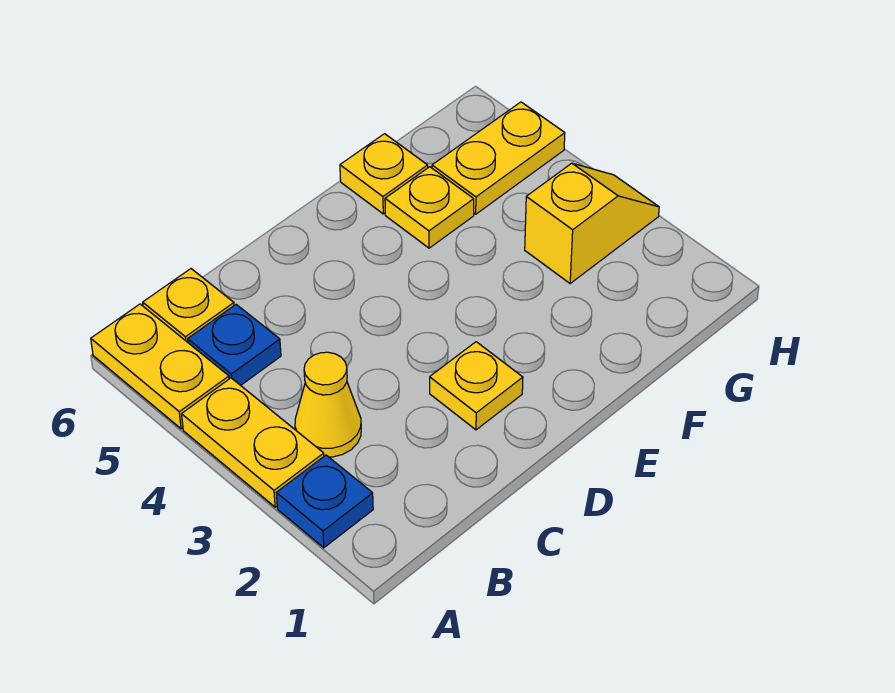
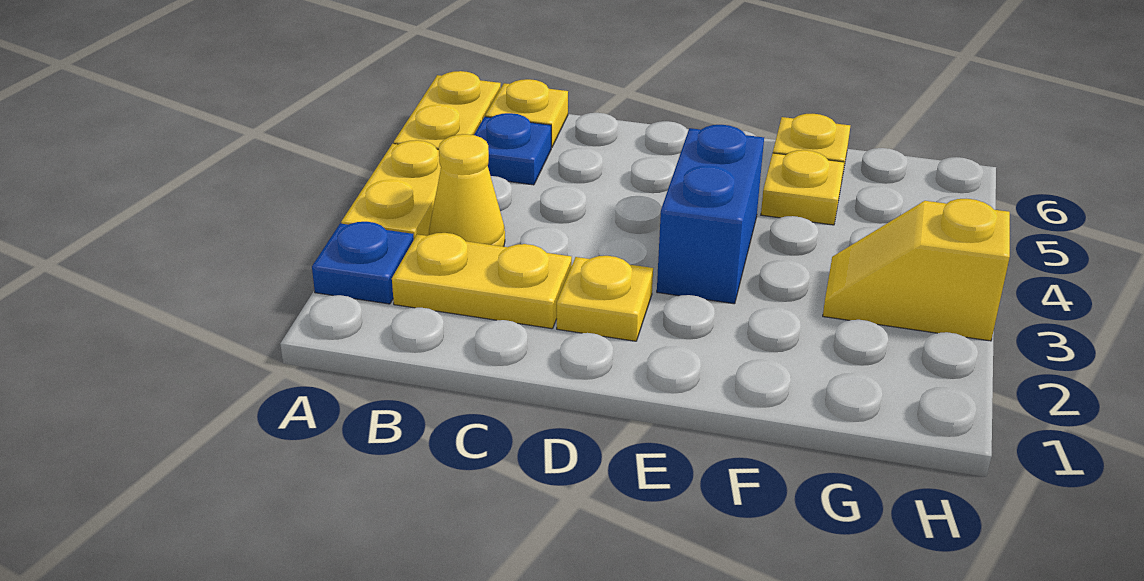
none -> blue 1x2 brick [657,125,764,304]
yellow 1x2 slope [525,163,659,283] -> yellow 1x2 slope turned to [823,199,1010,341]
yellow 1x2 plate [432,102,565,214] -> yellow 1x2 plate moved to [392,233,572,329]

